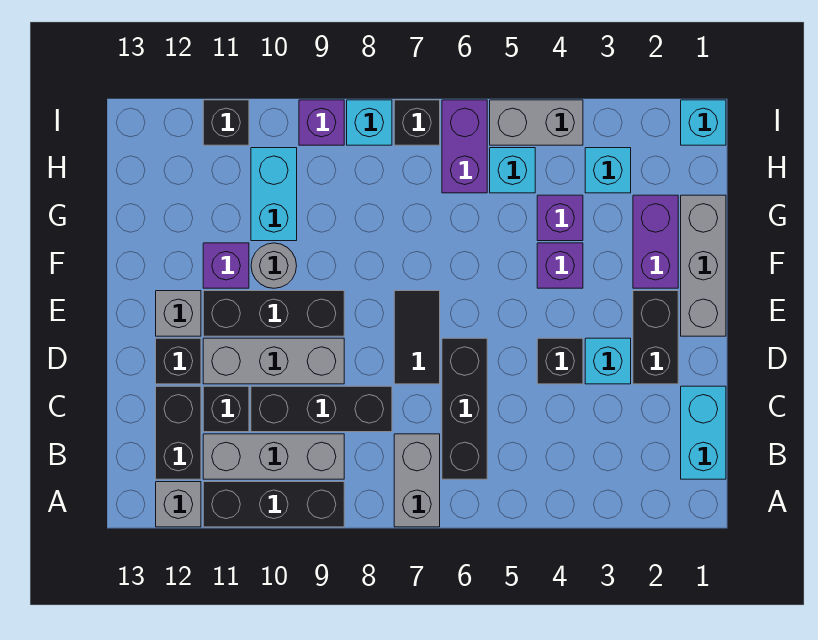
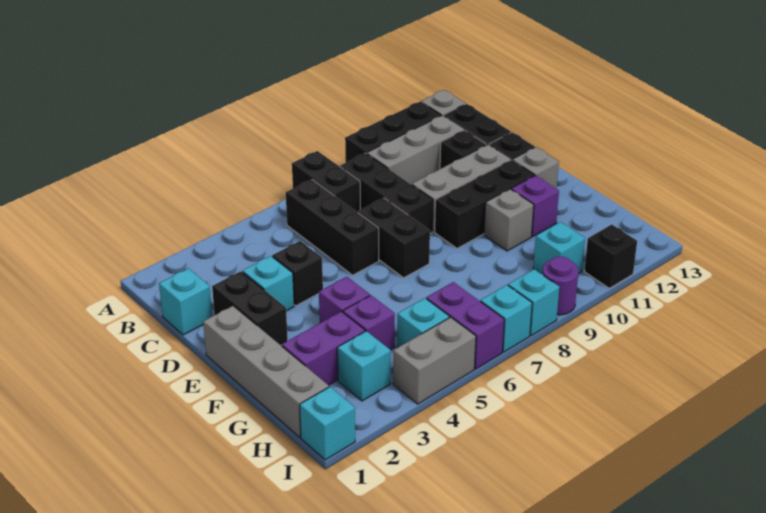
grey 1x2 brick [394,434,440,527] -> black 1x2 brick [292,151,360,212]
cyan 1x2 brick [681,386,726,479] -> cyan 1x1 brick [159,269,212,335]
black 1x3 brick [251,386,392,432] -> black 1x3 brick turned to [340,153,433,234]
black 1x2 tile [394,291,440,384] -> black 1x2 brick [358,198,430,278]
grey 1x3 brick [681,195,726,336] -> grey 1x4 brick [203,306,329,437]
purple 1x2 brick [633,195,678,288] -> purple 1x2 brick turned to [282,311,365,385]
grey 1x1 round brick [251,243,297,288] -> grey 1x1 brick [484,189,534,251]
cyan 1x2 brick [251,148,297,241] -> cyan 1x1 brick [533,222,585,274]
black 1x1 brick [394,100,440,145] -> cyan 1x1 brick [480,285,532,352]
purple 1x1 brick [299,100,344,145] -> purple 1x1 round brick [542,257,578,315]

